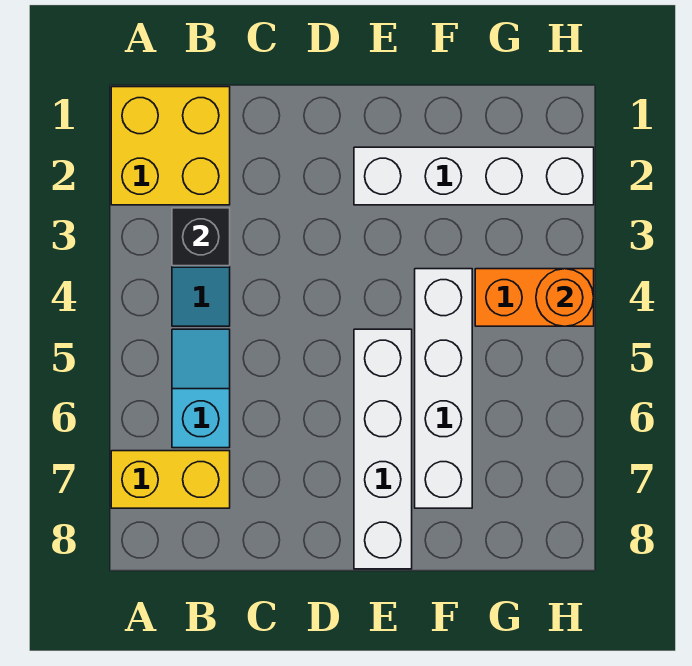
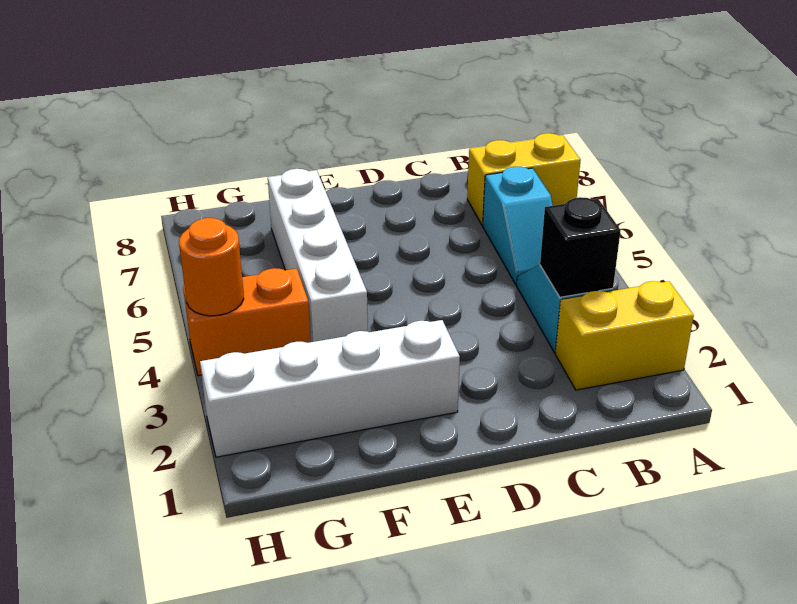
yellow 2x2 brick [111,87,230,205] -> yellow 1x2 brick [555,281,694,390]
white 1x4 brick [354,329,412,569] -> none

